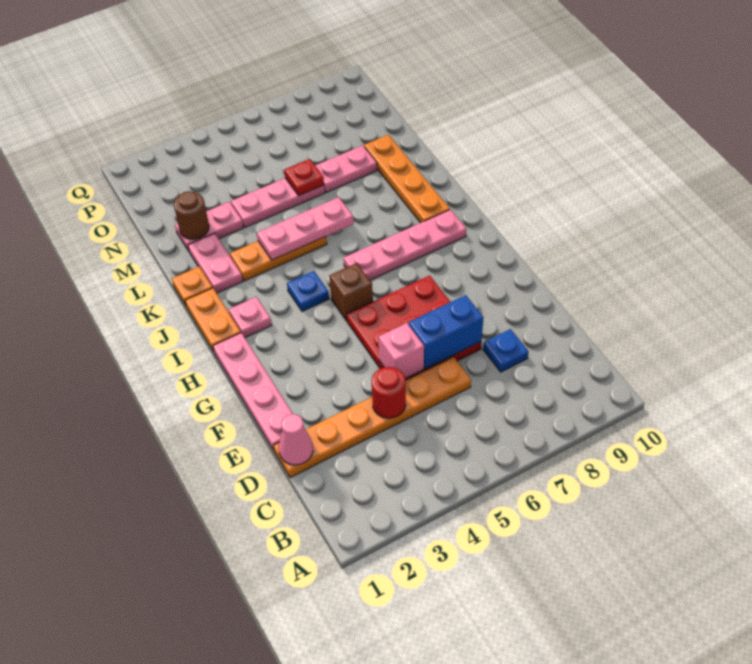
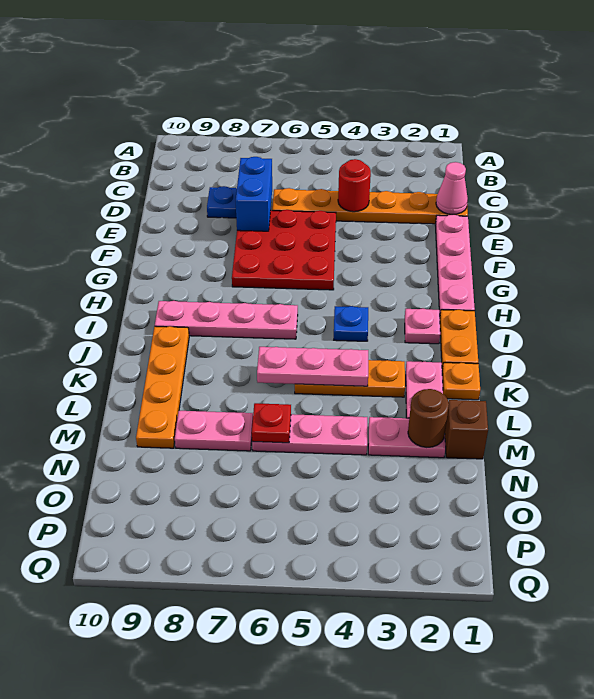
pink 1x1 brick [379,323,424,379] -> none
blue 1x2 brick [409,295,483,369] -> blue 1x2 brick turned to [236,157,272,231]
brown 1x1 brick [329,263,373,321] -> brown 1x1 brick moved to [445,400,488,459]

